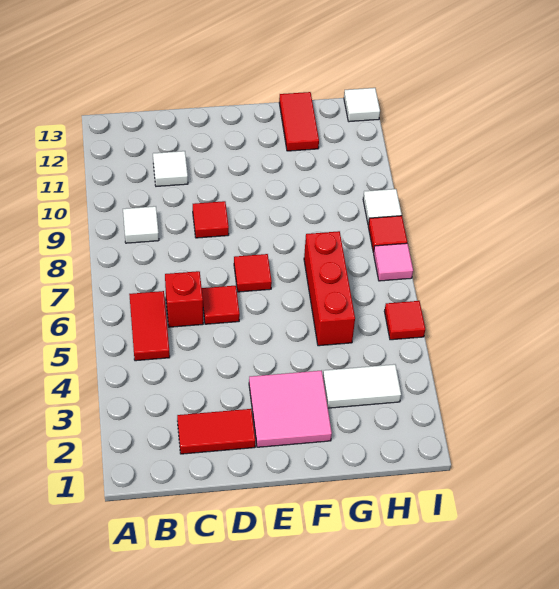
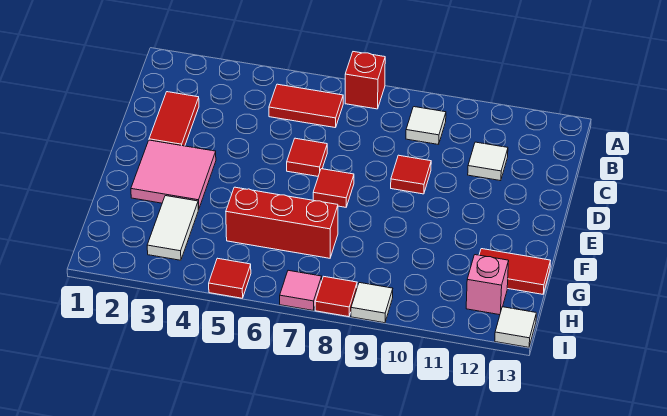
red 1x1 brick [165,271,203,327] -> red 1x1 brick moved to [345,52,385,109]
none -> pink 1x1 brick [466,255,509,315]

